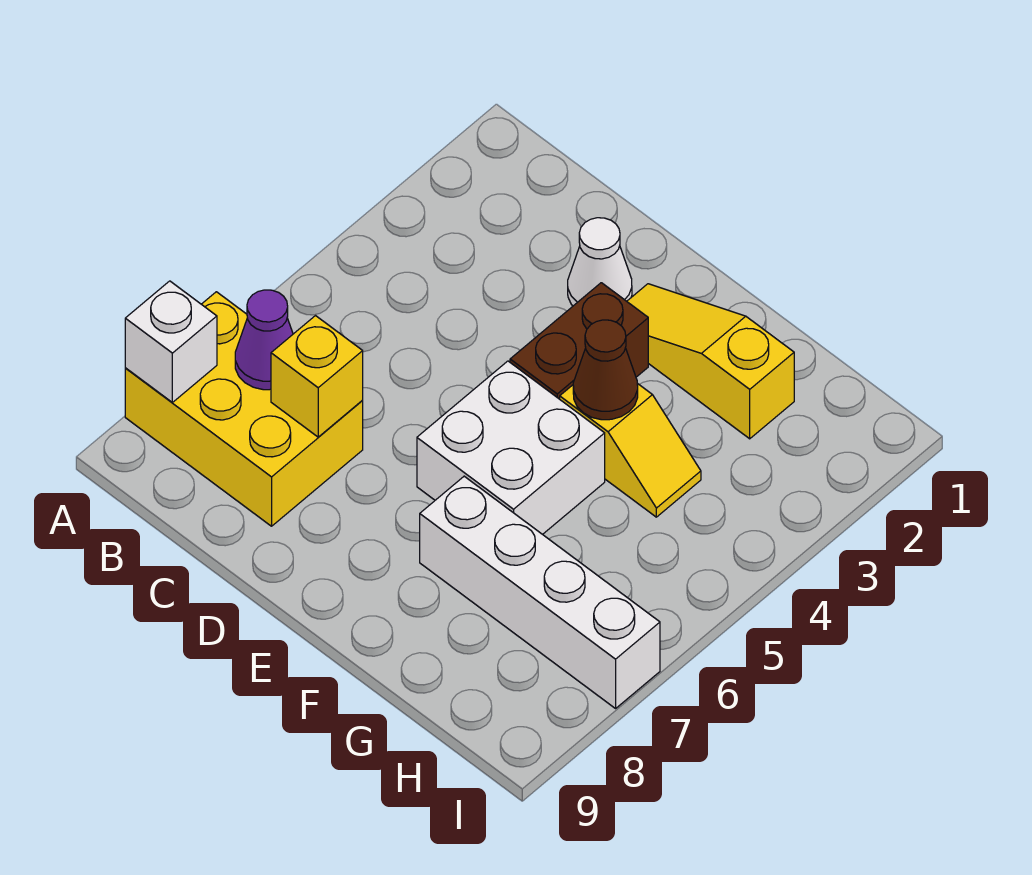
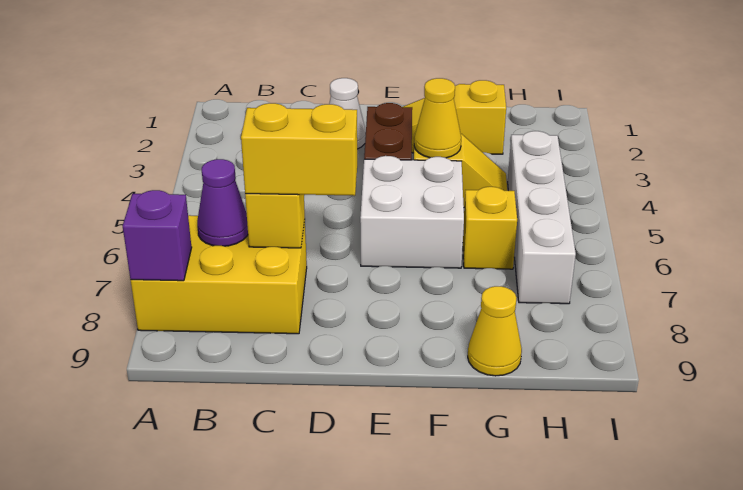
white 1x1 brick [125,281,217,402] -> purple 1x1 brick [123,190,192,281]
none -> yellow 1x2 brick [241,103,357,196]
brown 1x1 cone [573,320,638,420] -> yellow 1x1 cone [414,78,461,158]
white 1x4 brick [420,476,660,708] -> white 1x4 brick turned to [508,131,576,304]
none -> yellow 1x1 brick [463,187,517,269]
none -> yellow 1x1 cone [468,286,522,376]

